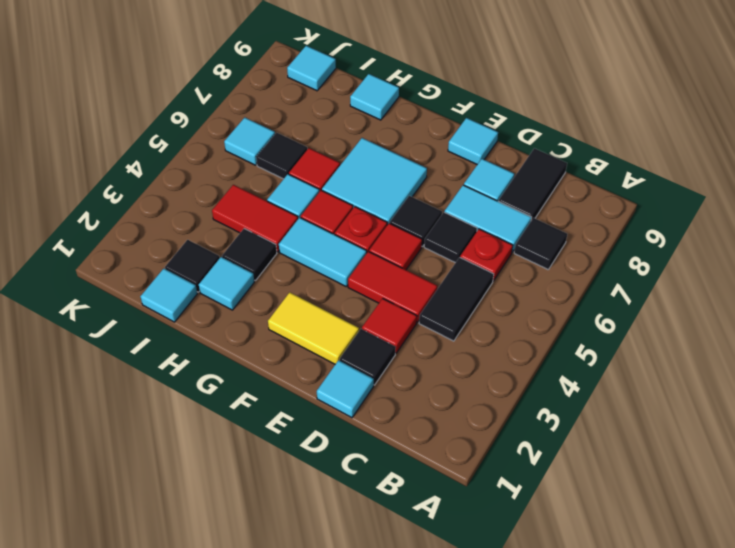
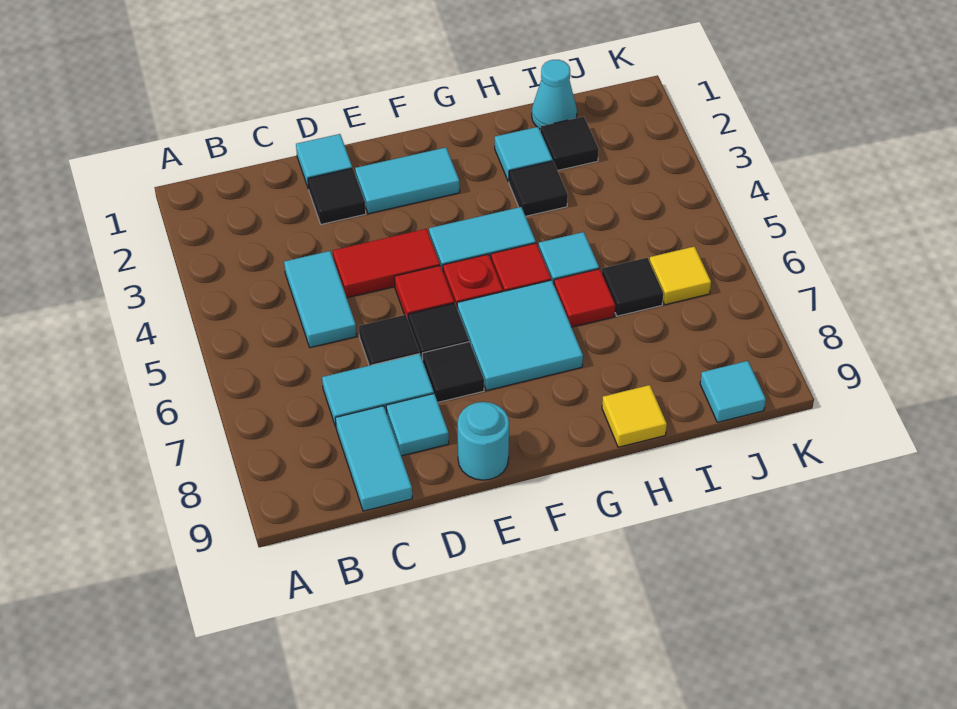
black 1x1 tile [514,218,567,269] -> black 1x1 tile moved to [422,342,484,402]
black 1x2 tile [419,257,494,341] -> cyan 1x2 tile [284,251,357,348]
red 1x1 plate [460,229,513,281] -> none
black 1x2 tile [499,148,567,220] -> cyan 1x2 tile [335,406,412,511]
red 1x1 tile [362,298,417,353] -> none
yellow 1x2 tile [268,292,359,364] -> cyan 1x2 tile [355,148,460,214]
cyan 1x1 tile [448,118,498,164] -> cyan 1x1 round brick [458,402,509,480]
red 1x2 tile [212,185,298,252] -> none
cyan 1x1 tile [350,74,399,120] -> yellow 1x1 tile [602,385,667,447]
cyan 1x1 tile [140,269,197,322] -> cyan 1x1 cone [532,60,577,129]
cyan 1x1 tile [224,118,275,165] -> yellow 1x1 tile [649,246,711,305]

